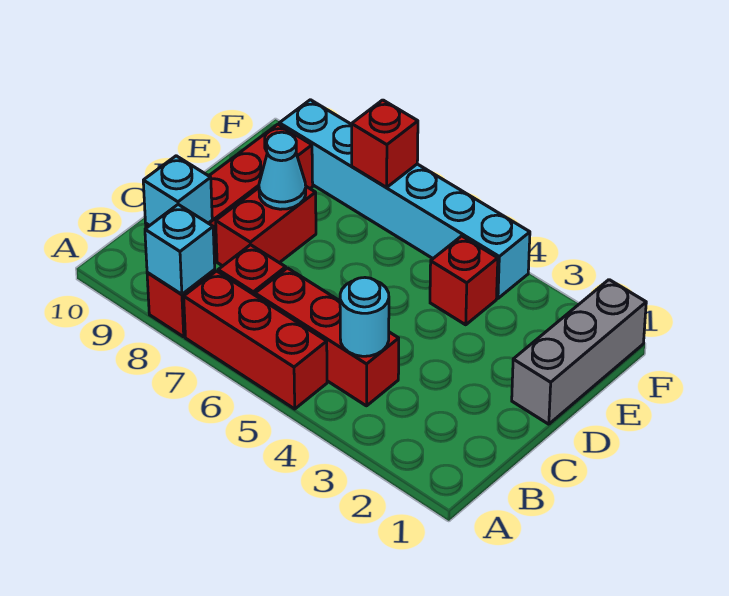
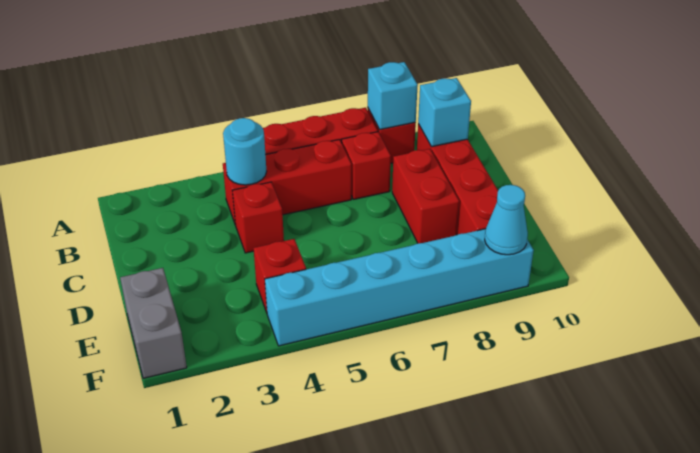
grey 1x3 brick [512,280,646,424] -> grey 1x2 brick [120,268,187,378]
cyan 1x1 cone [259,132,306,209] -> cyan 1x1 cone moved to [485,185,528,255]
red 1x1 brick [352,100,418,188] -> red 1x1 brick moved to [232,182,284,253]

